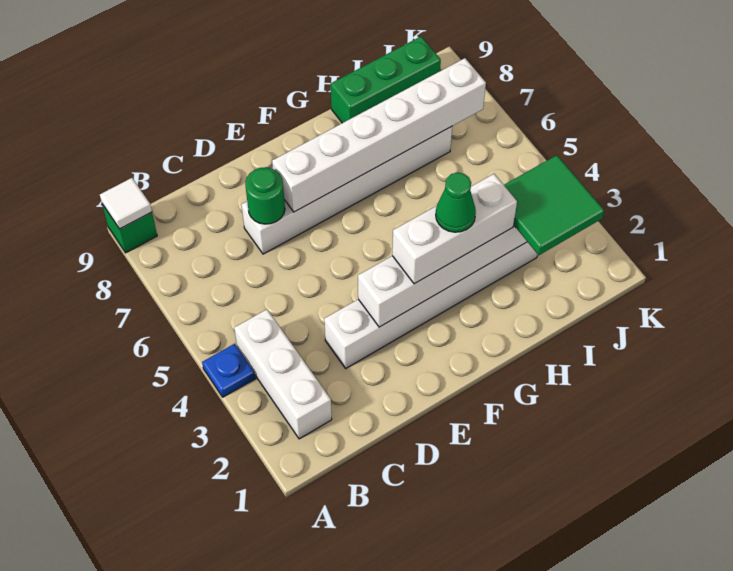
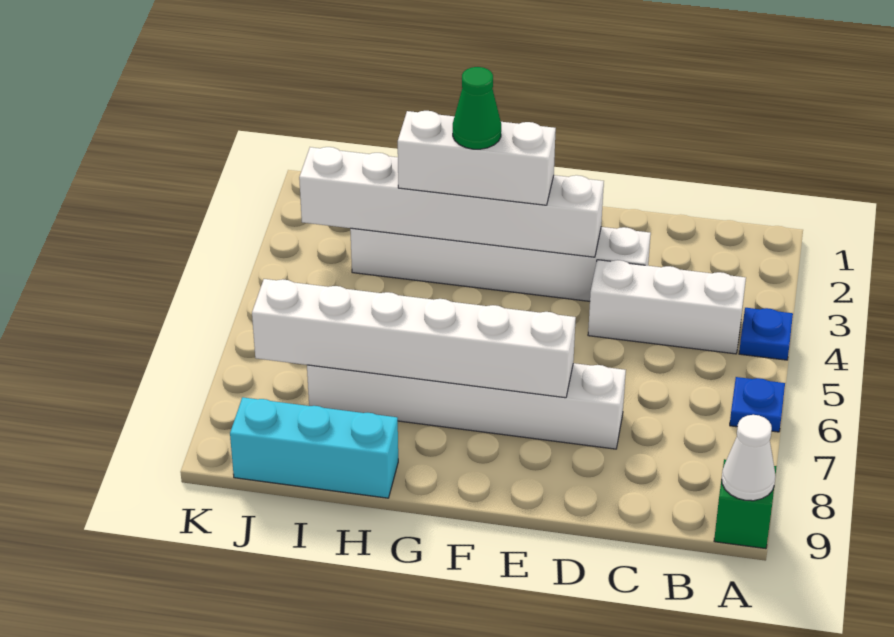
none -> blue 1x1 plate [730,377,785,432]
white 1x1 tile [100,178,152,229] -> white 1x1 cone [722,415,776,501]
white 1x3 brick [234,309,332,439] -> white 1x3 brick turned to [588,260,746,354]
green 1x1 round brick [245,167,285,224] -> none
green 1x3 brick [331,37,441,123] -> cyan 1x3 brick [230,397,398,498]
green 2x2 tile [504,155,604,255] -> none

